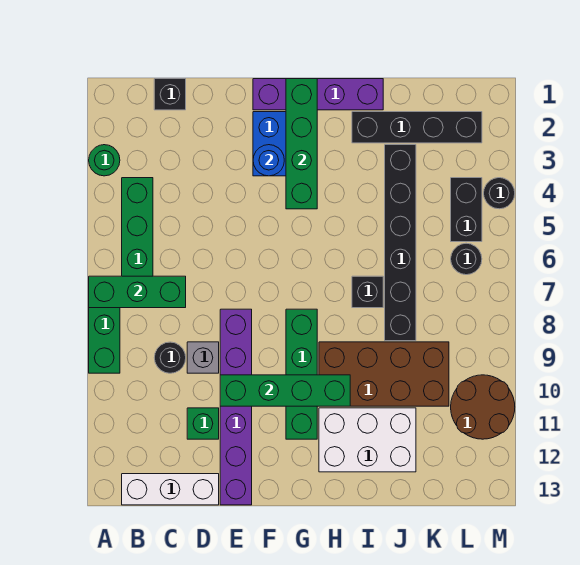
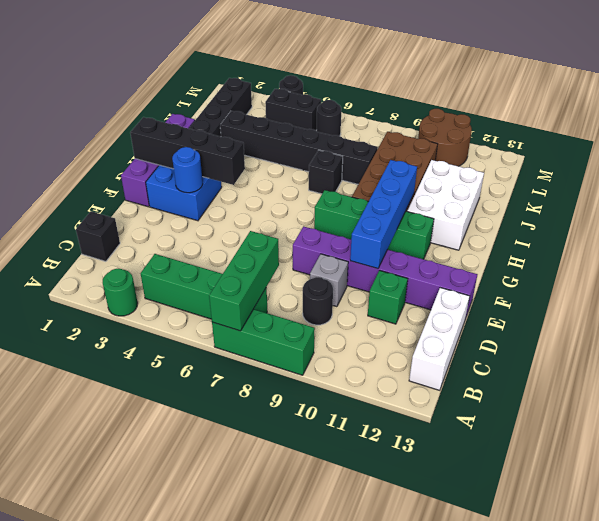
green 1x4 brick [220,375,350,406] -> blue 1x4 brick [350,160,417,269]
green 1x4 brick [286,79,317,209] -> black 1x4 brick [130,117,245,185]

